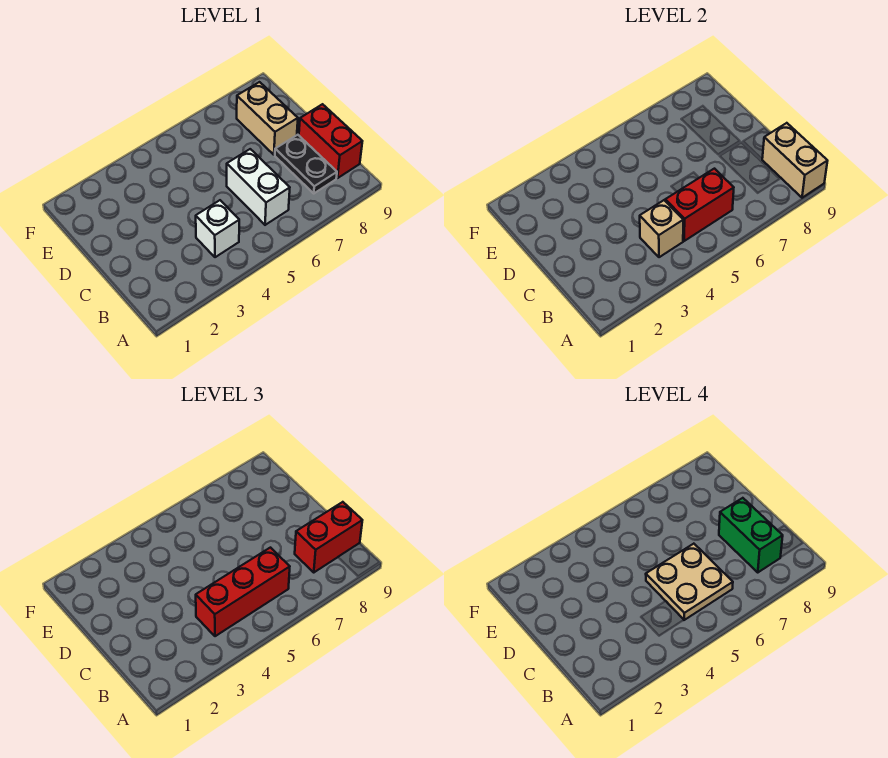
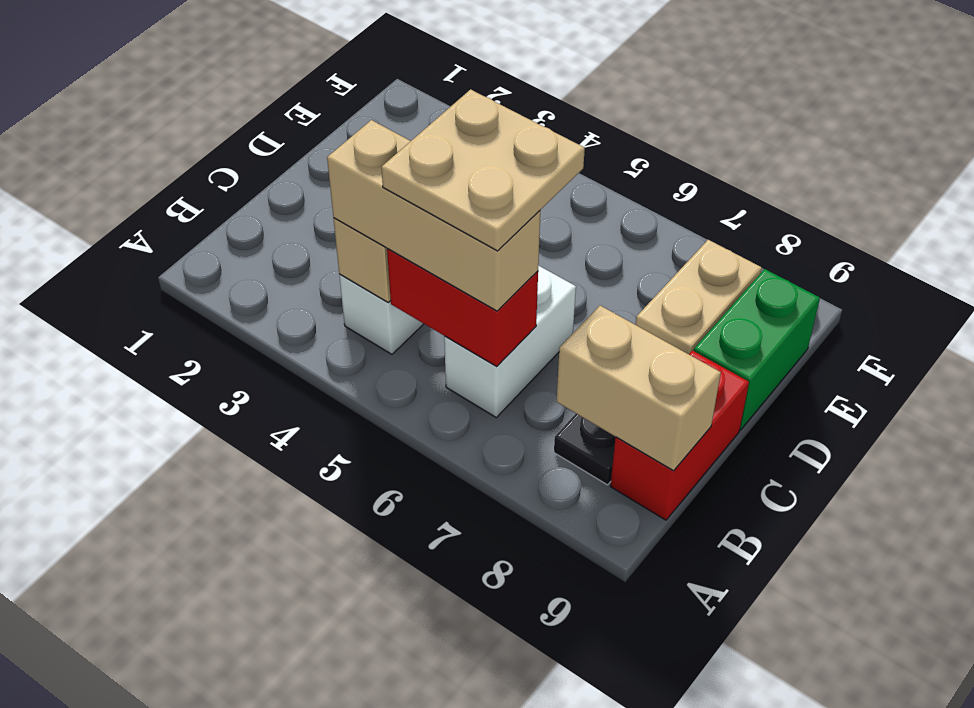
tan 1x2 brick [762,123,827,198] -> tan 1x2 brick turned to [557,306,721,471]
red 1x3 brick [196,548,290,636] -> tan 1x3 brick [327,120,540,311]
red 1x2 brick [295,502,362,572] -> none
green 1x2 brick [719,498,783,572] -> green 1x2 brick moved to [694,269,820,430]

